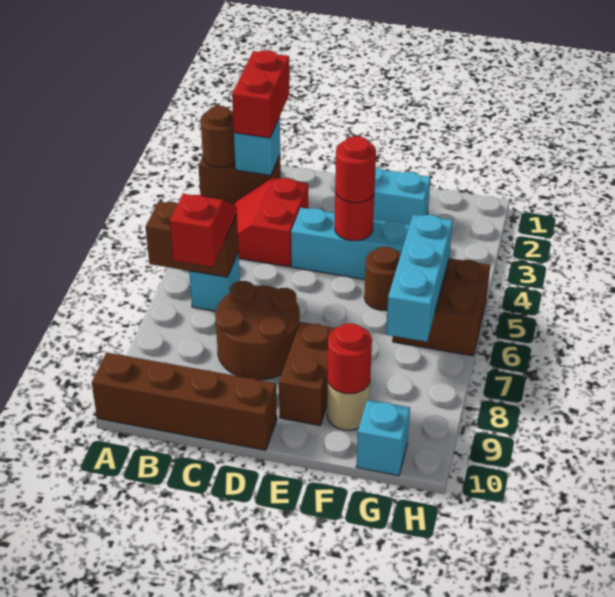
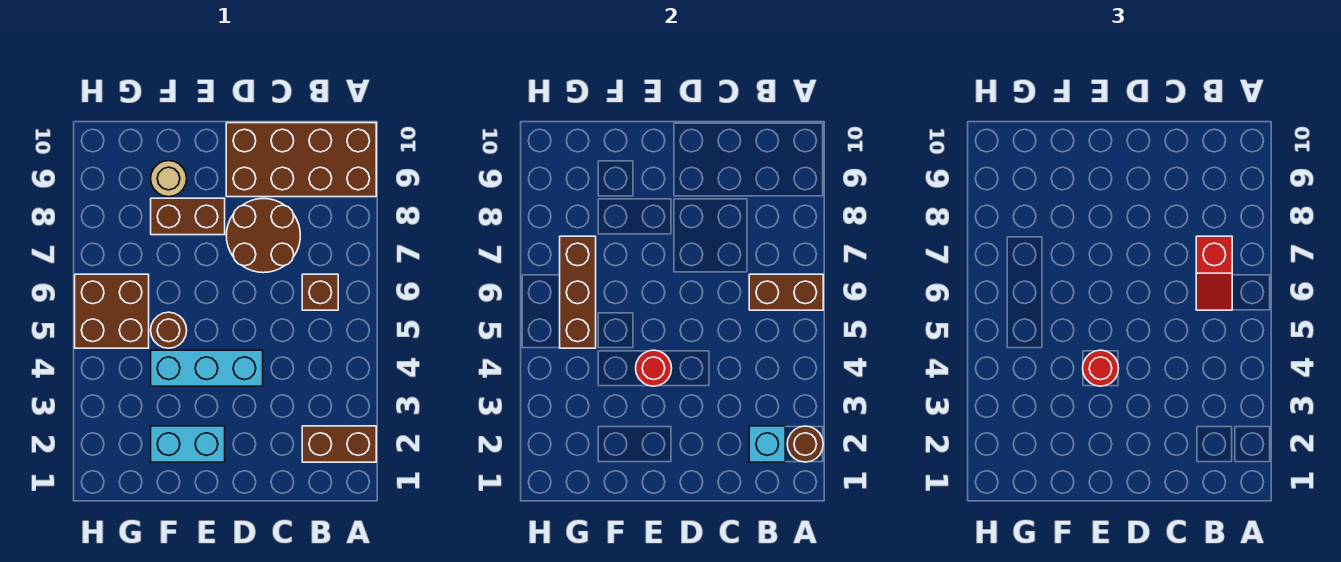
brown 1x4 brick [92,353,277,450] -> brown 2x4 brick [226,123,376,197]
red 1x2 brick [232,50,289,138] -> none
red 2x2 slope [234,177,308,267] -> none
cyan 1x1 brick [189,252,240,311] -> brown 1x1 brick [302,274,338,310]
brown 1x2 brick [279,322,335,426] -> brown 1x2 brick turned to [151,198,225,235]
red 1x1 round brick [327,323,372,394] -> none
cyan 1x3 brick [386,214,453,342] -> brown 1x3 brick [560,236,596,348]
cyan 1x1 brick [356,400,410,476] -> none

